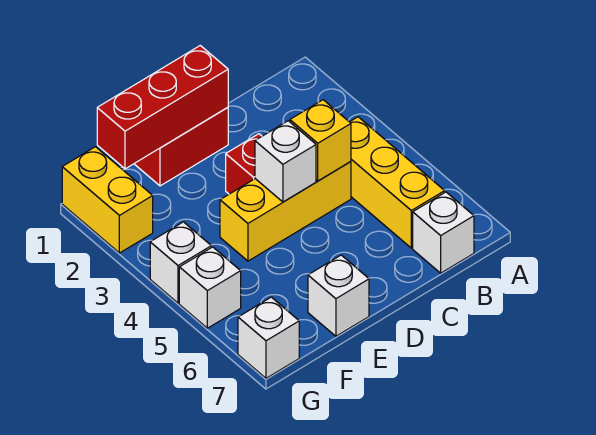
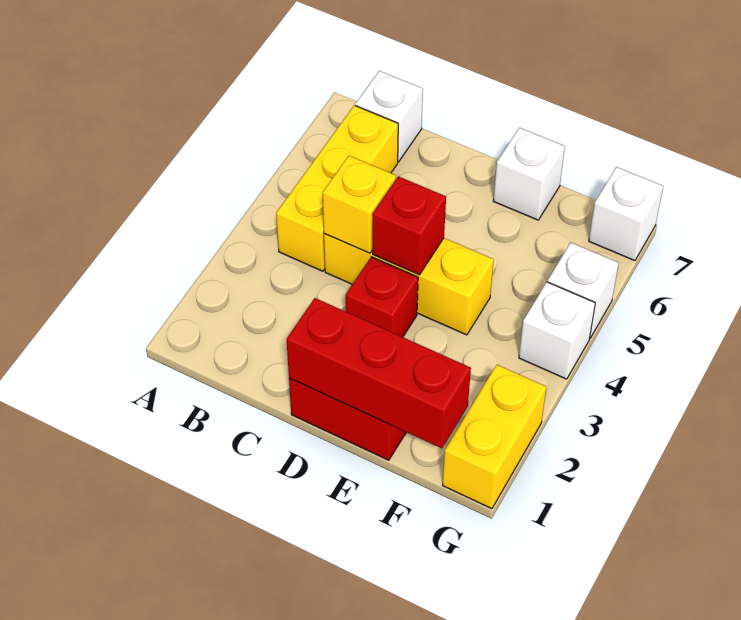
white 1x1 brick [255,121,316,202] -> red 1x1 brick [373,176,446,275]

